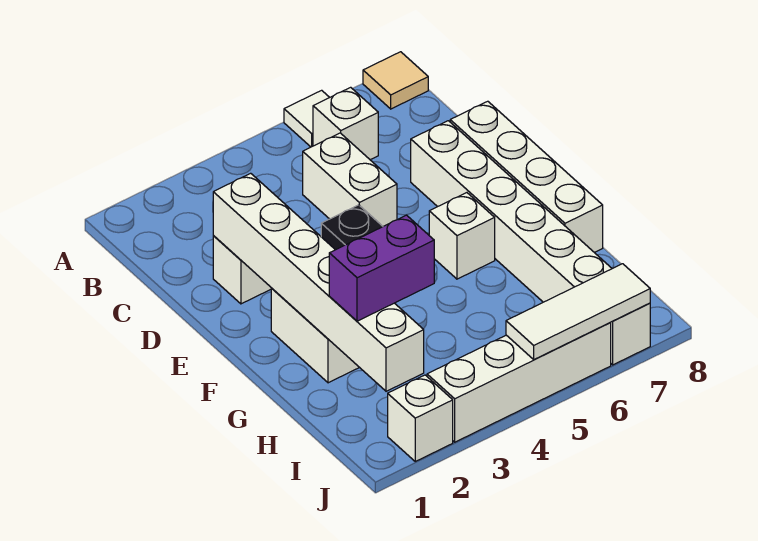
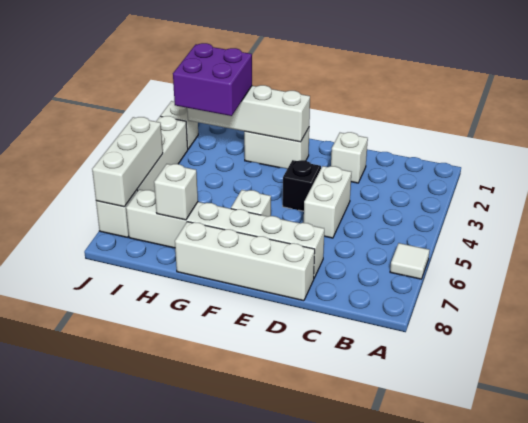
tan 1x1 tile [363,52,428,109] -> none
white 1x1 brick [313,87,378,160] -> white 1x1 brick moved to [154,164,198,220]
white 1x2 brick [303,133,397,226] -> white 1x2 brick turned to [304,166,351,238]
white 1x6 brick [213,173,424,391] -> white 1x4 brick [187,85,310,142]
purple 1x2 brick [329,215,434,321] -> purple 2x2 brick [173,43,252,116]
white 1x3 tile [506,264,650,359] -> white 1x3 brick [92,117,163,207]

